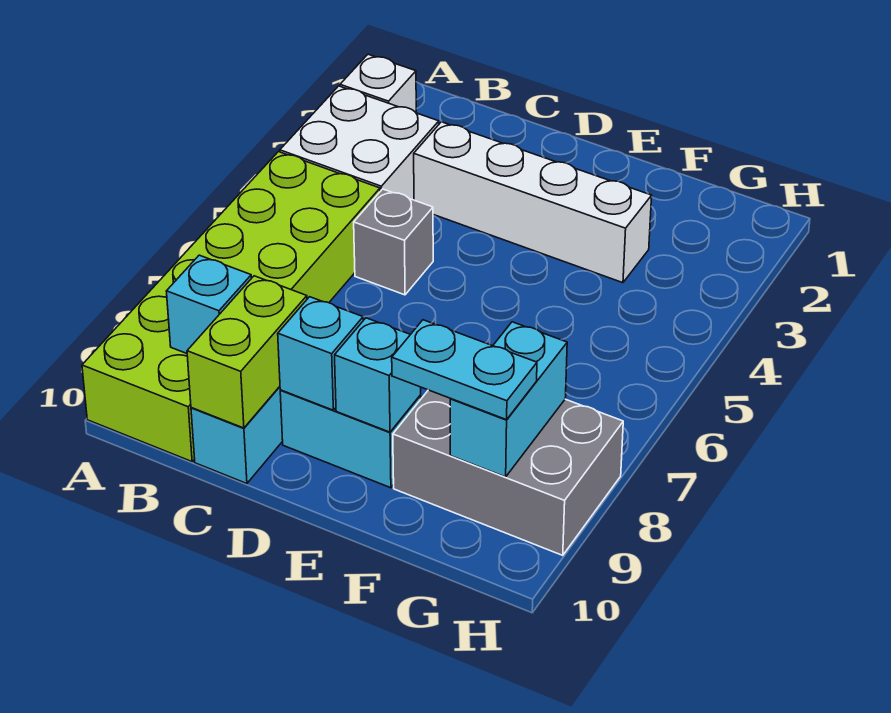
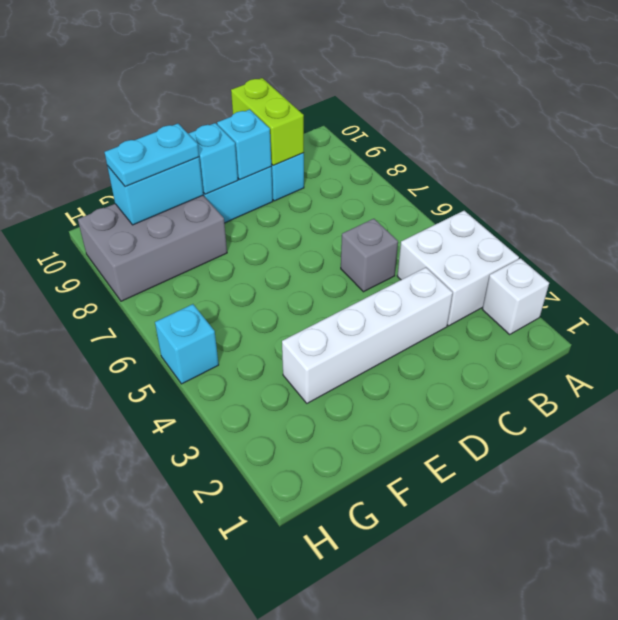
lime 2x6 brick [82,152,380,462] -> none
cyan 1x1 brick [166,255,251,353] -> cyan 1x1 brick moved to [155,304,219,384]
cyan 1x2 brick [450,322,567,477] -> cyan 1x2 brick turned to [107,157,203,225]

